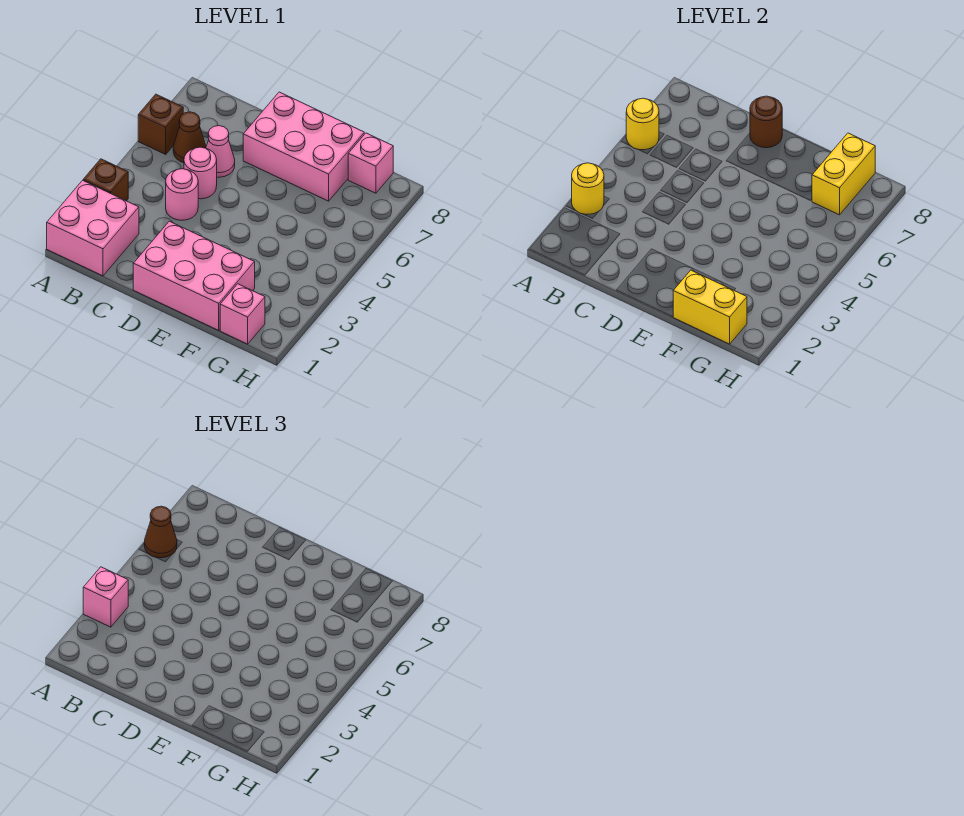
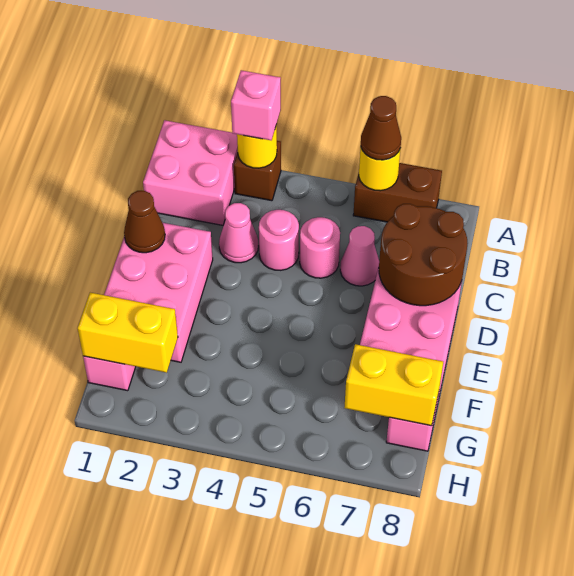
brown 1x1 brick [138,94,183,154] -> brown 1x2 brick [353,163,442,222]
brown 1x1 cone [173,112,206,163] -> brown 1x1 cone moved to [124,191,165,253]
none -> pink 1x1 cone [219,203,258,263]
brown 1x1 round brick [750,96,782,148] -> brown 2x2 round brick [379,204,468,306]
yellow 1x2 brick [673,270,747,344] -> yellow 1x2 brick turned to [78,293,178,373]

